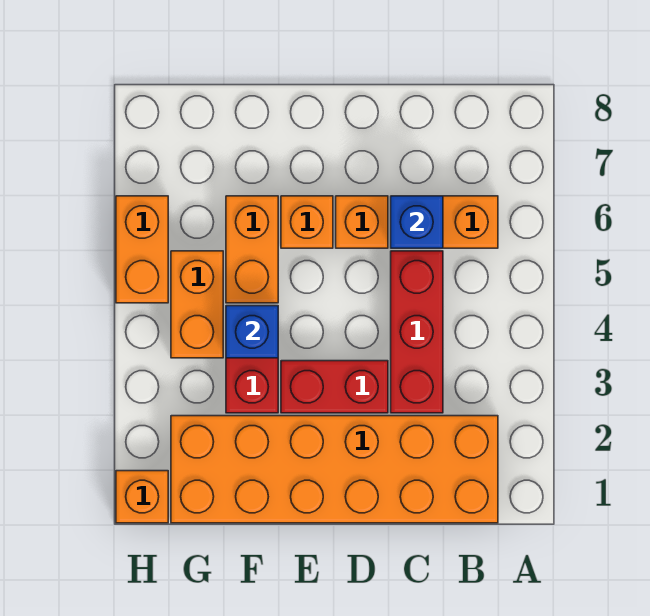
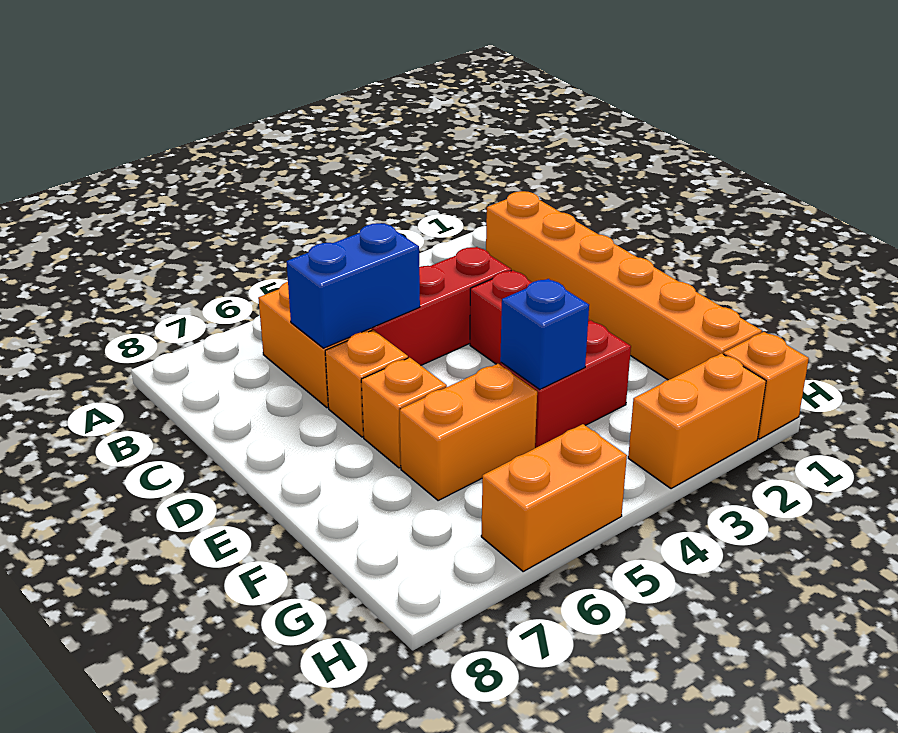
orange 2x6 brick [171,416,498,523] -> orange 1x6 brick [486,191,762,380]
blue 1x1 brick [391,196,443,248] -> blue 1x2 brick [286,223,420,348]
orange 1x2 brick [171,251,223,358] -> orange 1x2 brick moved to [628,353,766,489]

